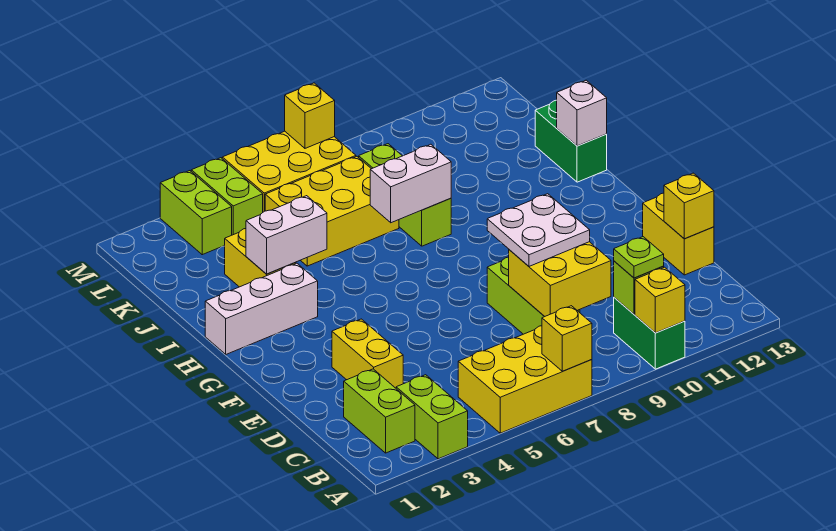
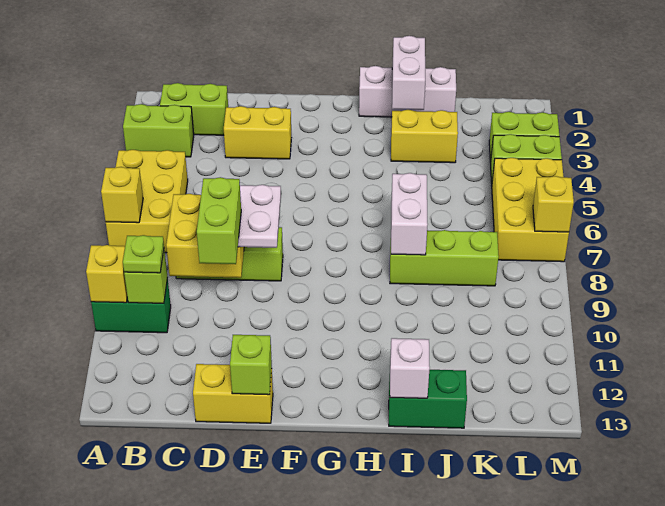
none -> lime 1x2 brick [197,177,241,264]
yellow 1x1 brick [664,173,714,239] -> none
none -> lime 1x1 brick [230,335,272,395]
white 1x3 brick [205,263,318,354] -> white 1x3 brick turned to [359,66,456,117]
white 1x2 brick [246,196,327,274] -> white 1x2 brick moved to [392,36,425,110]
yellow 2x3 brick [265,157,399,266] -> none

